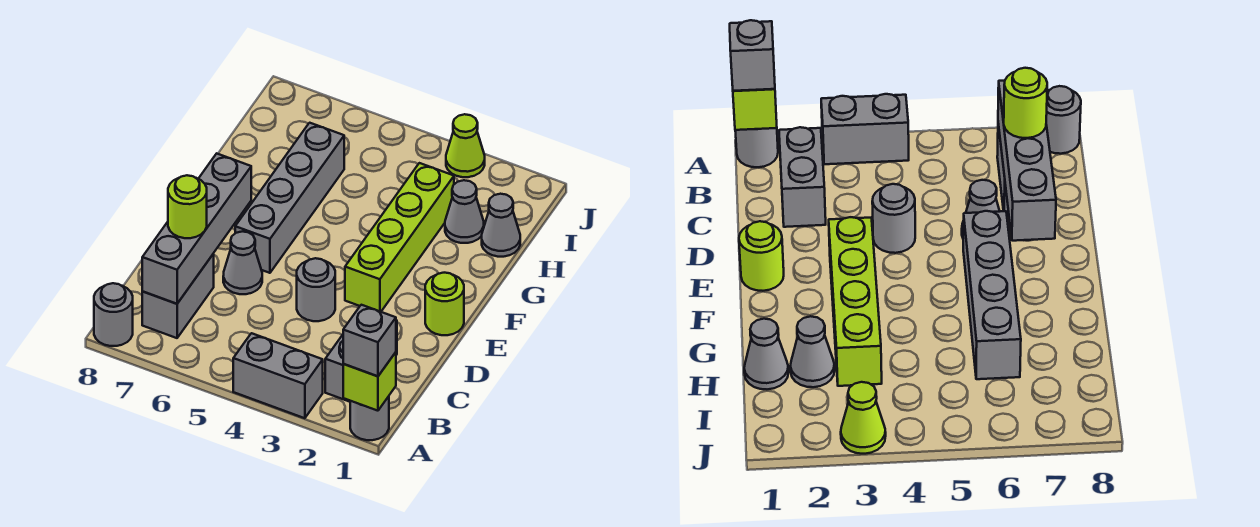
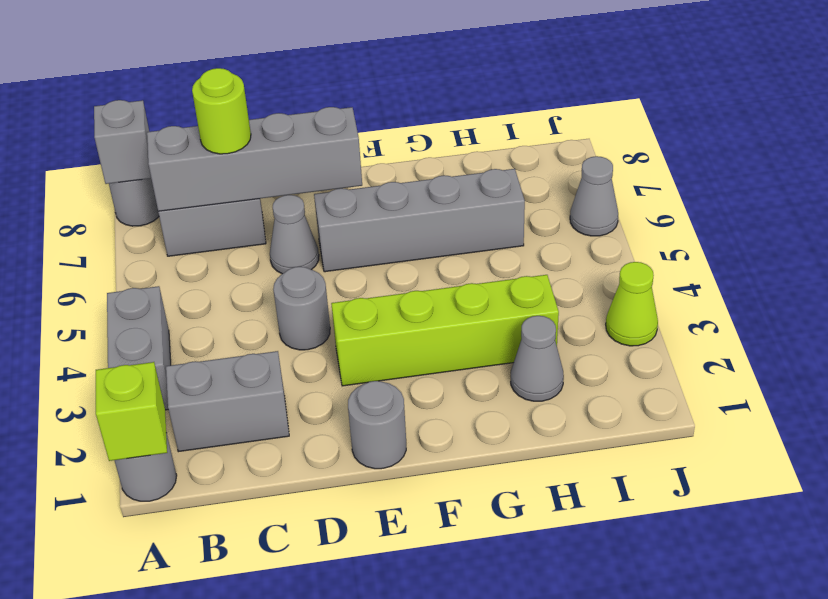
grey 1x1 brick [343,305,396,376] -> grey 1x1 brick moved to [94,100,151,184]
lime 1x1 round brick [425,273,464,335] -> grey 1x1 round brick [348,381,406,469]
grey 1x1 cone [482,194,520,257] -> grey 1x1 cone moved to [570,156,618,236]

